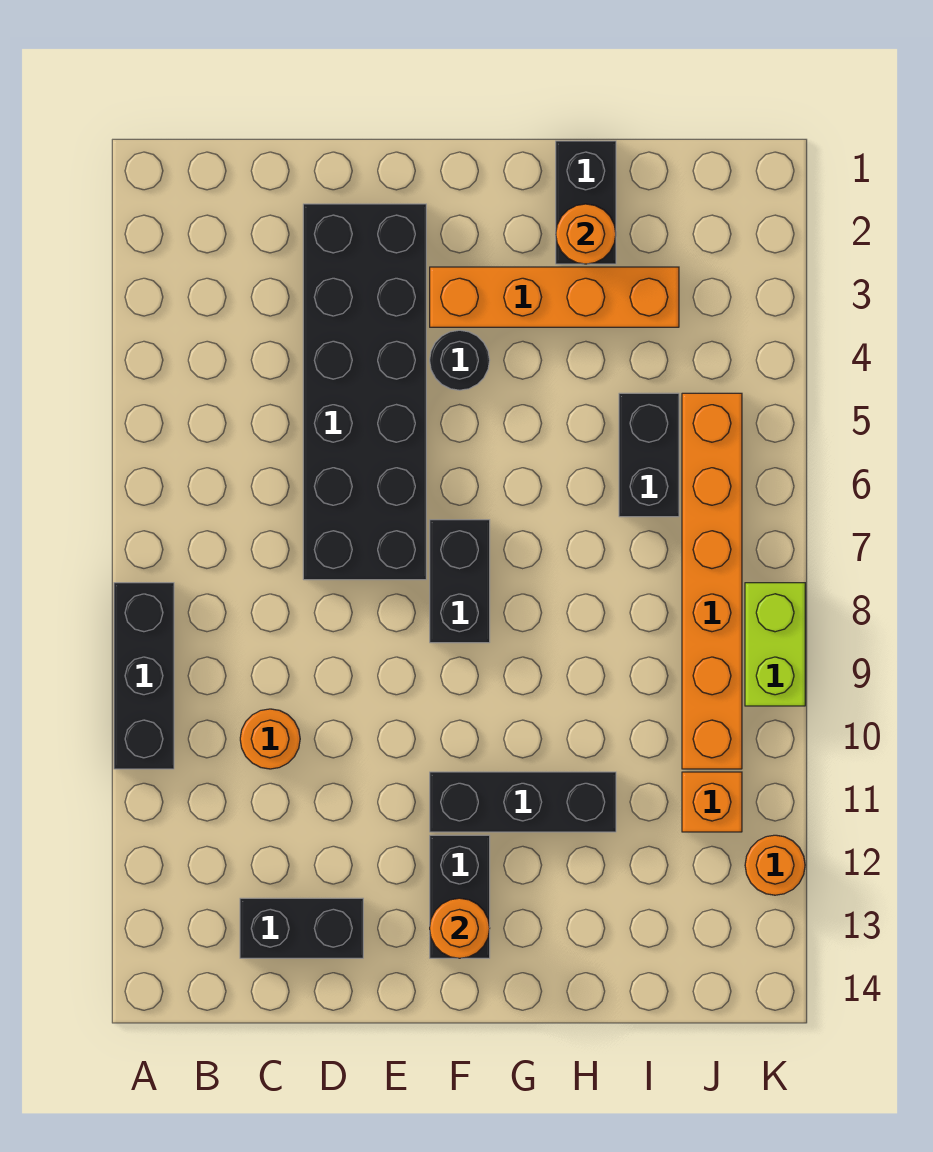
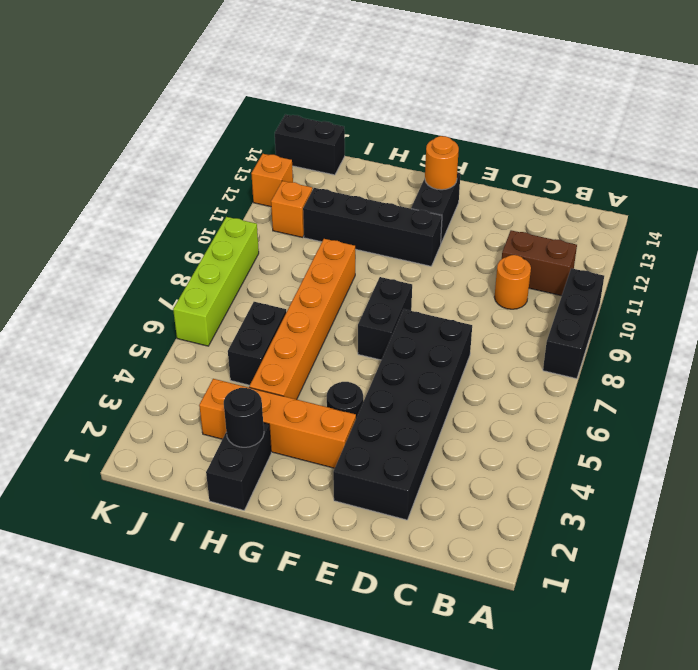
none -> brown 1x2 brick [502,230,577,296]
black 1x2 brick [240,898,363,958] -> black 1x2 brick moved to [275,114,345,175]
black 1x3 brick [430,772,616,832] -> black 1x4 brick [303,188,442,266]
orange 1x1 round brick [556,204,616,264] -> black 1x1 round brick [224,388,264,447]
orange 1x6 brick [682,393,742,769] -> orange 1x6 brick moved to [249,239,355,399]
lime 1x2 brick [745,583,805,706] -> lime 1x4 brick [173,217,259,346]
orange 1x1 round brick [745,835,805,895] -> orange 1x1 brick [251,154,293,207]

